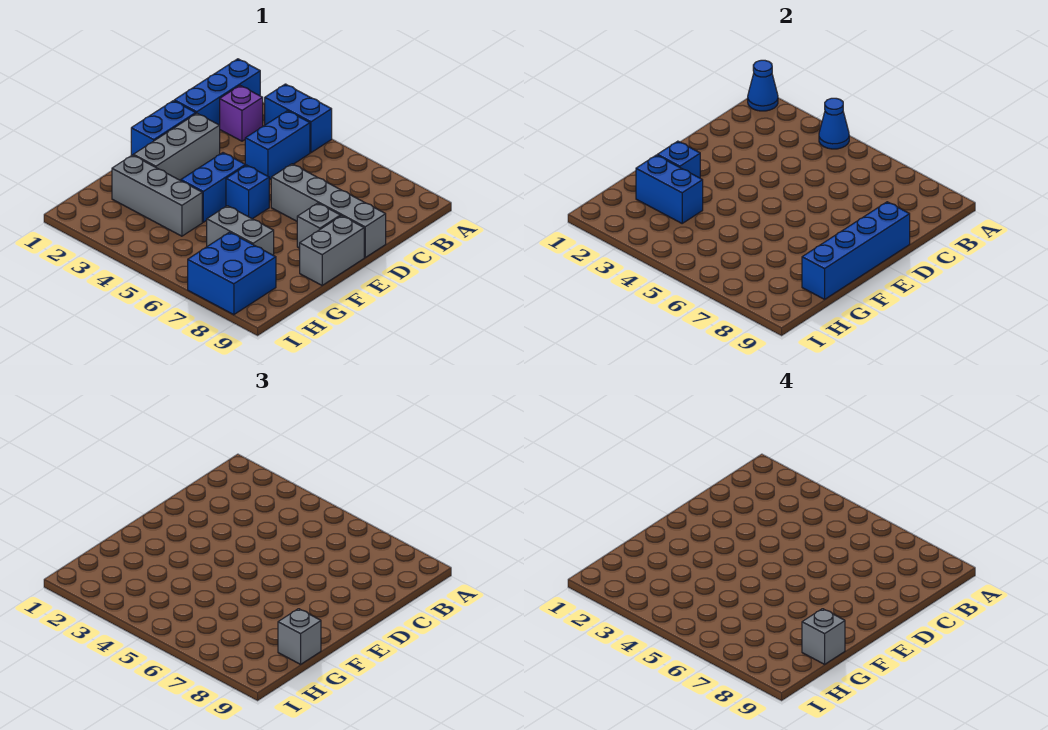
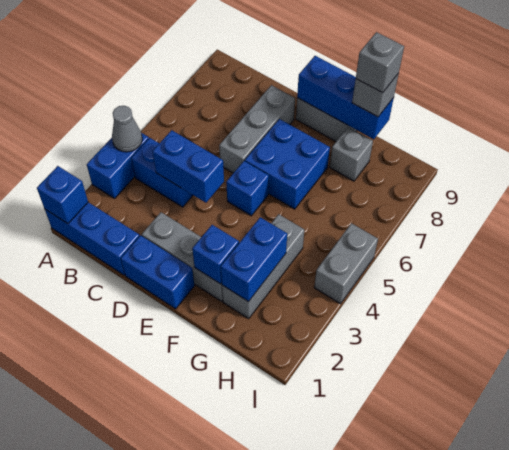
blue 1x1 cone [748,60,778,111] -> blue 1x1 brick [37,166,88,224]
blue 1x1 cone [819,98,849,149] -> grey 1x1 cone [112,106,142,152]
purple 1x1 brick [220,86,263,141] -> none
grey 1x4 brick [271,164,386,257] -> grey 1x3 brick [219,85,295,173]
blue 1x4 brick [802,202,910,299] -> blue 1x3 brick [297,56,394,139]
blue 1x2 brick [181,153,246,222] -> blue 1x2 brick moved to [153,130,224,203]
grey 1x1 brick [297,203,340,248] -> grey 1x1 brick moved to [330,127,373,181]
grey 1x2 brick [207,206,274,255] -> grey 1x2 brick moved to [314,223,378,304]
blue 2x2 brick [188,232,276,315] -> blue 2x2 brick moved to [245,119,330,209]

